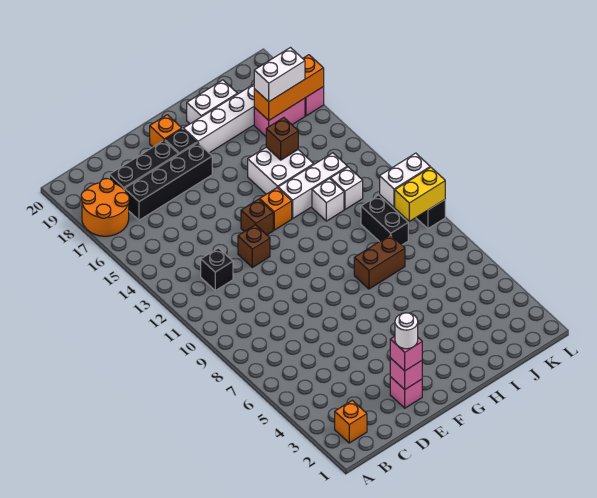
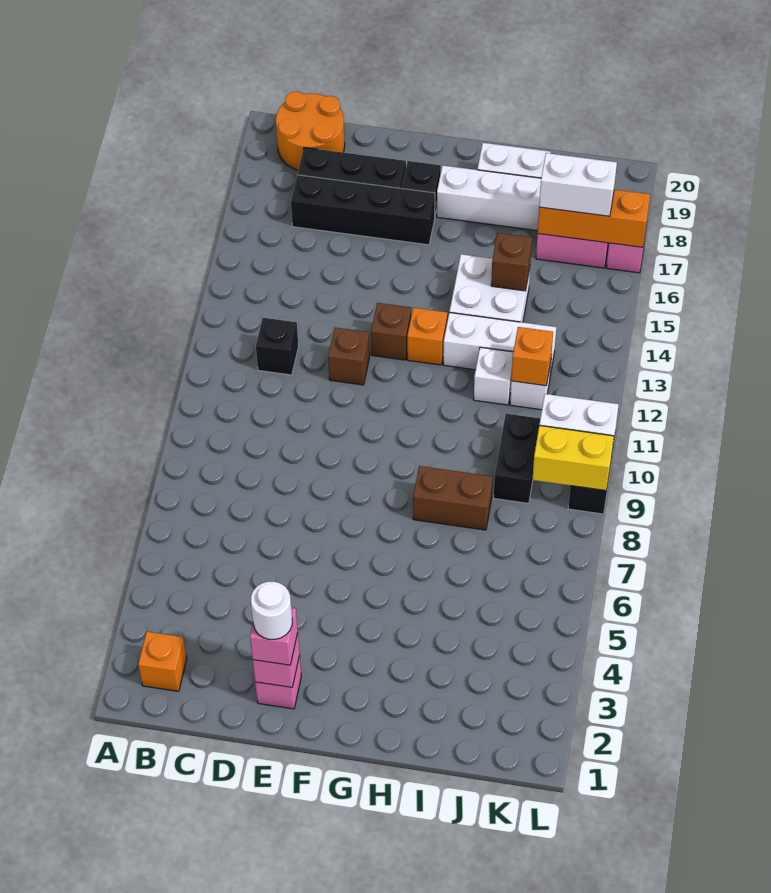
orange 2x2 round brick [81,179,129,236] -> orange 2x2 round brick moved to [276,92,345,170]
orange 1x1 brick [150,115,182,147] -> orange 1x1 brick moved to [511,327,553,386]

